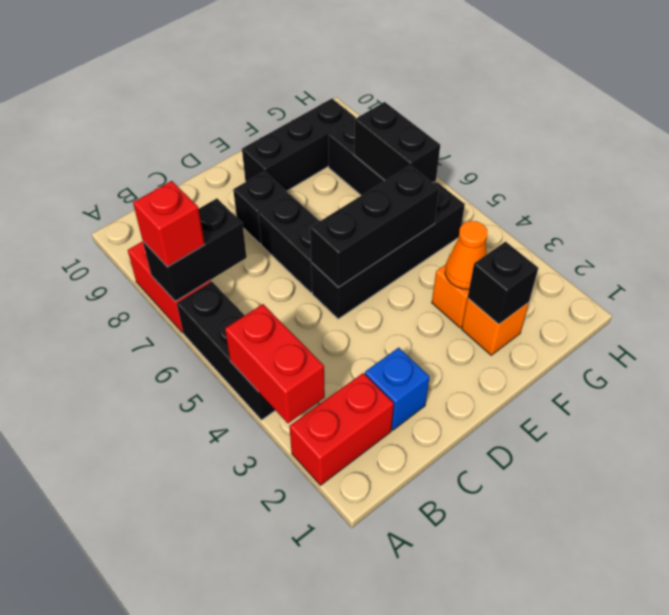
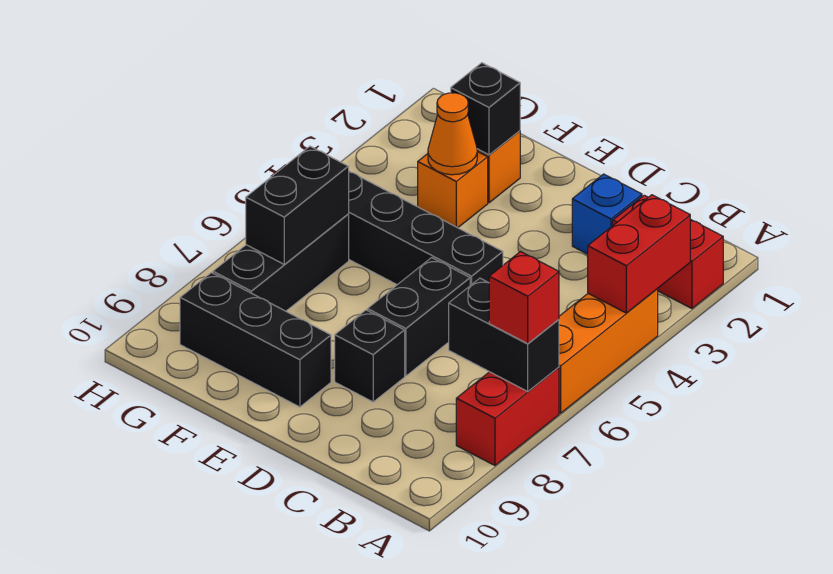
black 1x3 brick [177,282,275,420] -> orange 1x3 brick [559,289,658,413]
black 1x3 brick [310,165,439,287] -> none

